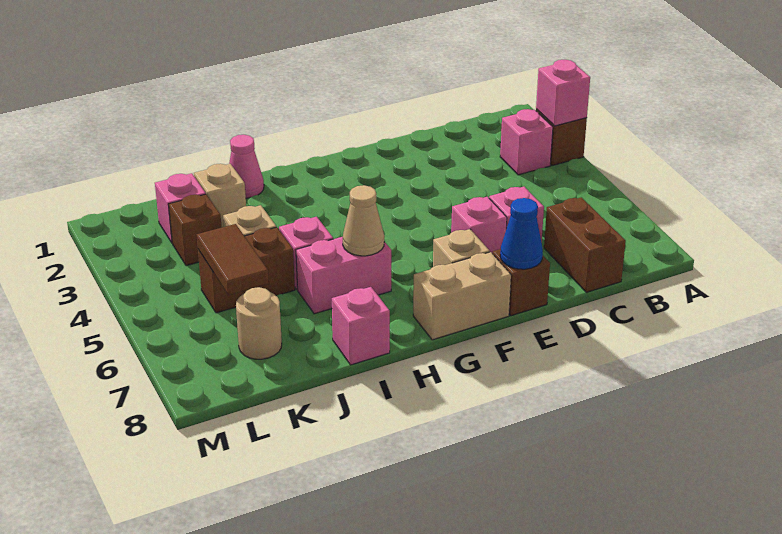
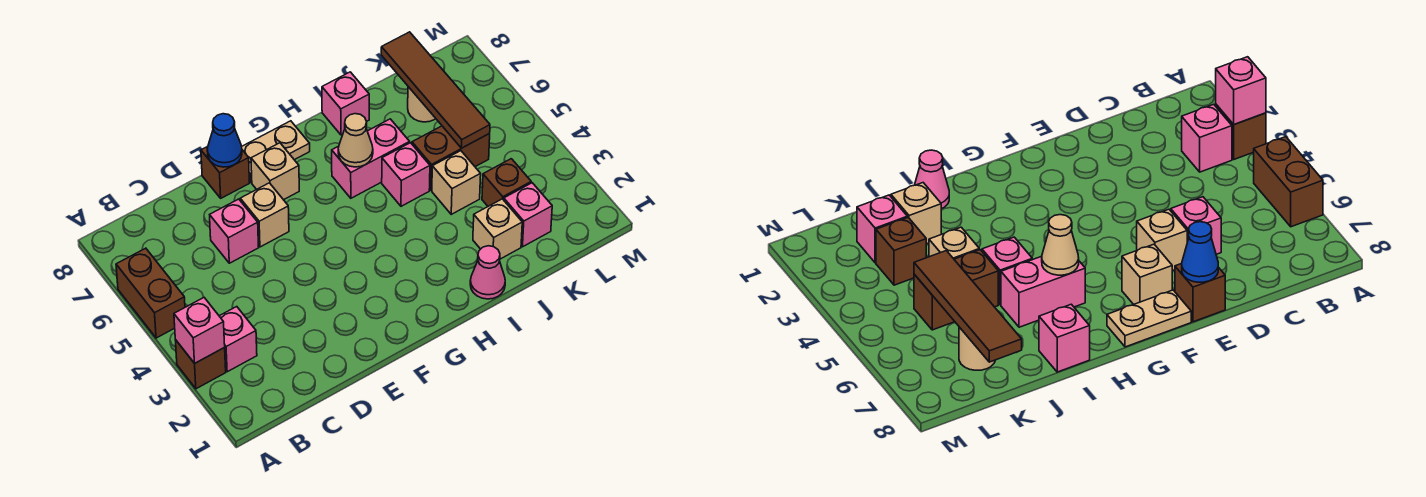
brown 1x2 brick [544,197,626,292] -> brown 1x2 brick moved to [116,248,185,338]
pink 1x1 brick [451,197,507,254] -> tan 1x1 brick [240,183,289,247]
tan 1x2 brick [413,252,511,340] -> tan 1x2 plate [242,121,310,182]
brown 1x2 tile [197,224,269,295] -> brown 1x4 tile [381,32,490,148]

